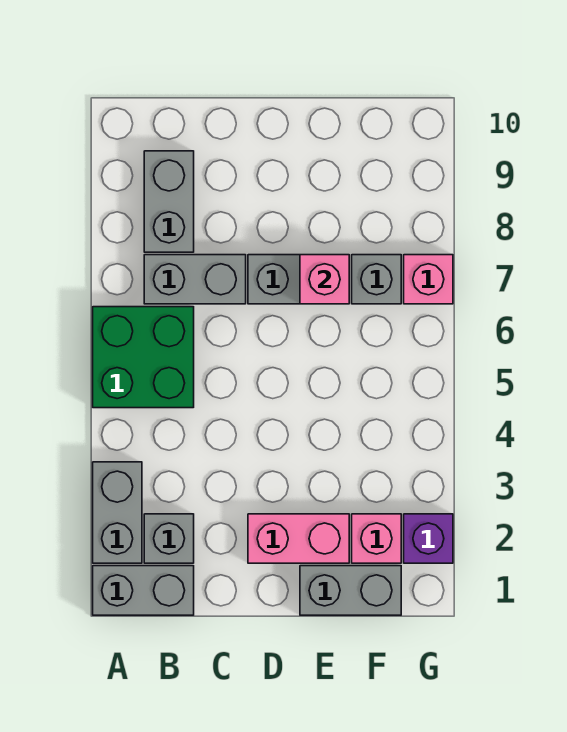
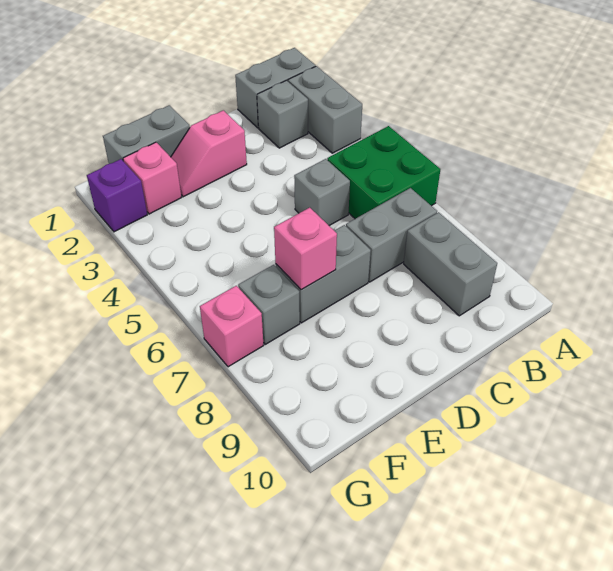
none -> grey 1x1 brick [294,159,350,226]
pink 1x2 brick [248,514,349,563] -> pink 1x2 slope [171,110,247,197]

